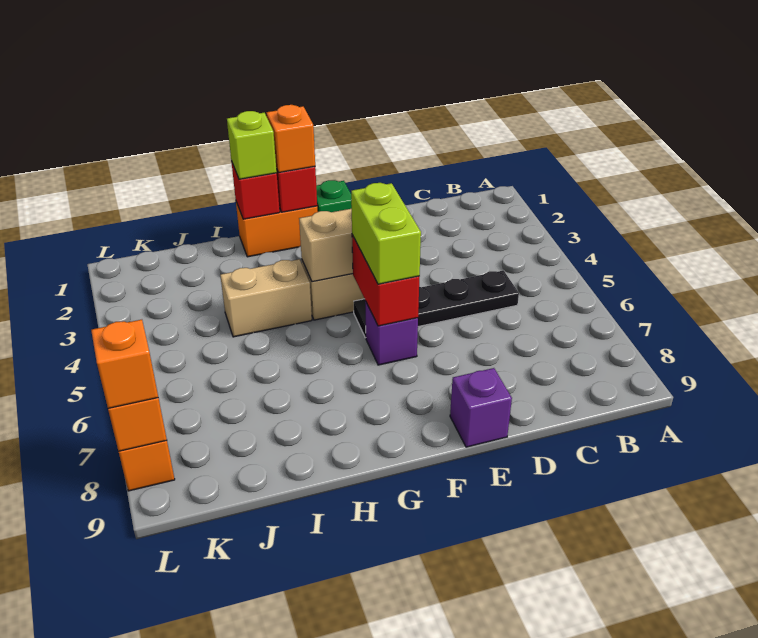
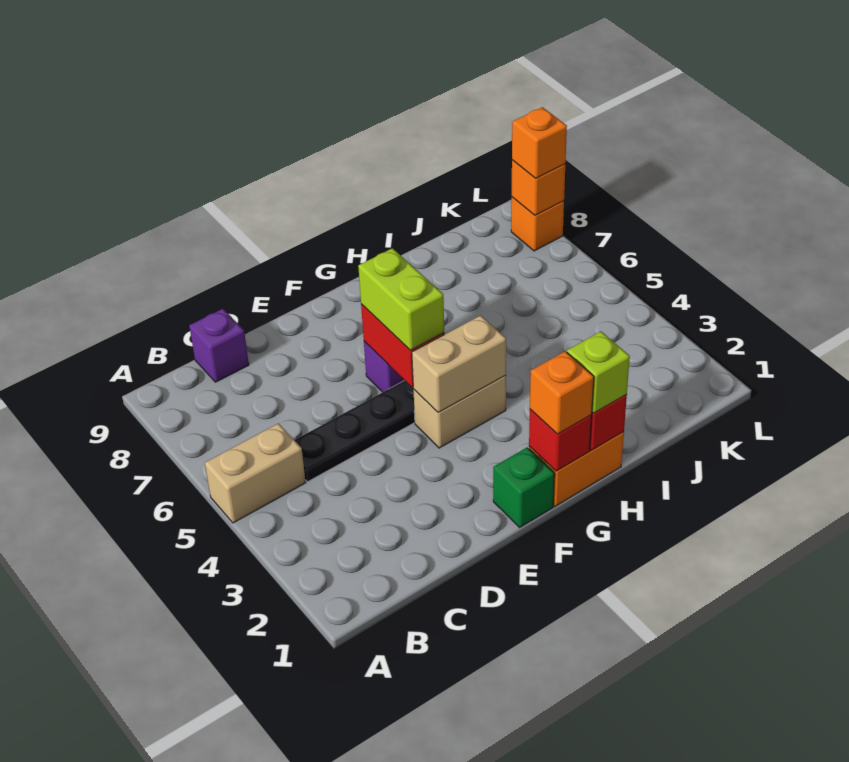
purple 1x1 brick [450,368,512,447] -> purple 1x1 brick moved to [189,309,249,382]
tan 1x2 brick [220,259,312,337] -> tan 1x2 brick moved to [205,423,306,523]

